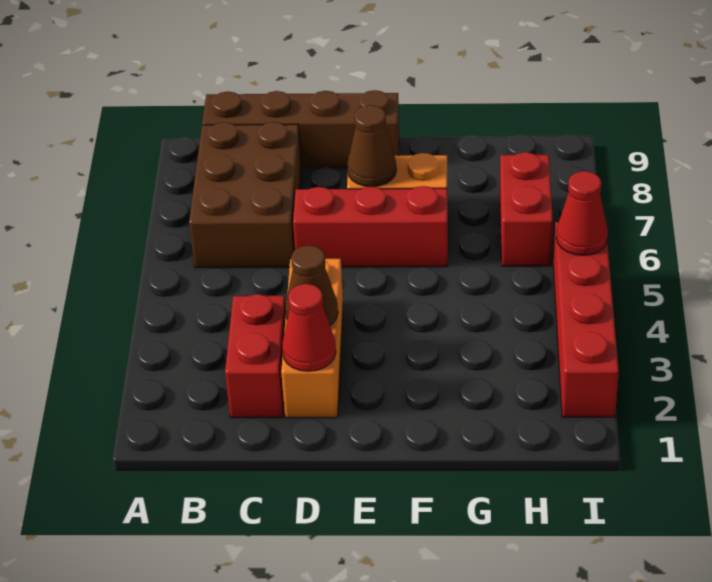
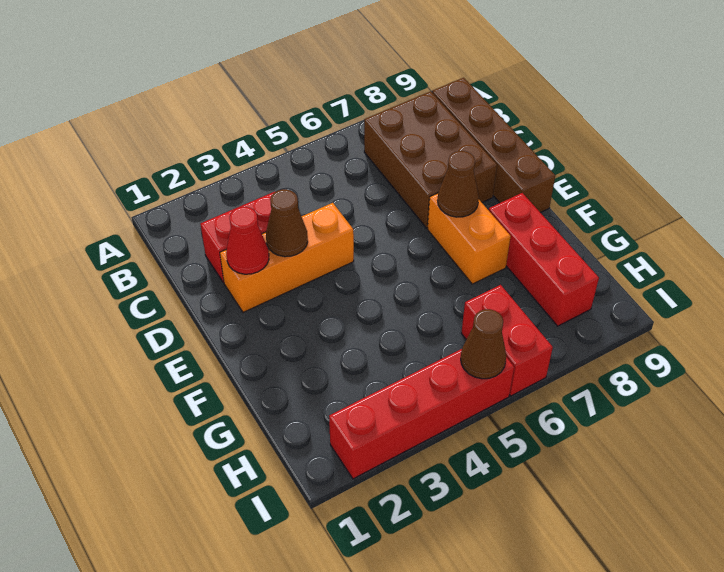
brown 2x3 brick [189,122,301,268] -> brown 2x3 brick turned to [364,91,497,228]
red 1x3 brick [293,186,448,267] -> red 1x3 brick moved to [489,193,599,326]
red 1x2 brick [500,152,553,266] -> red 1x2 brick turned to [461,285,553,396]
red 1x1 cone [556,171,608,255] -> brown 1x1 cone [461,309,506,379]

